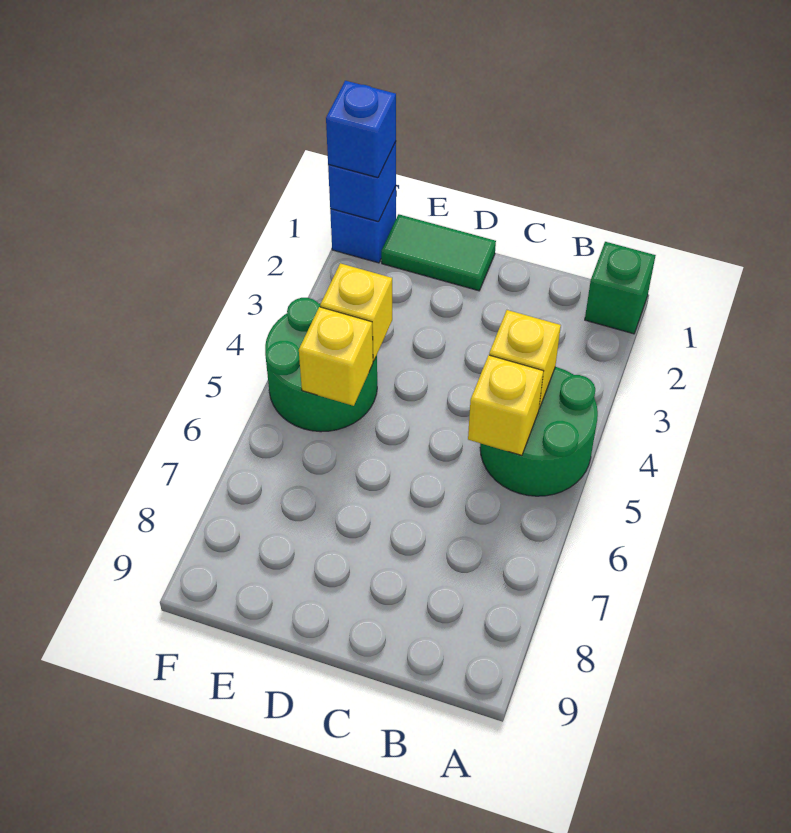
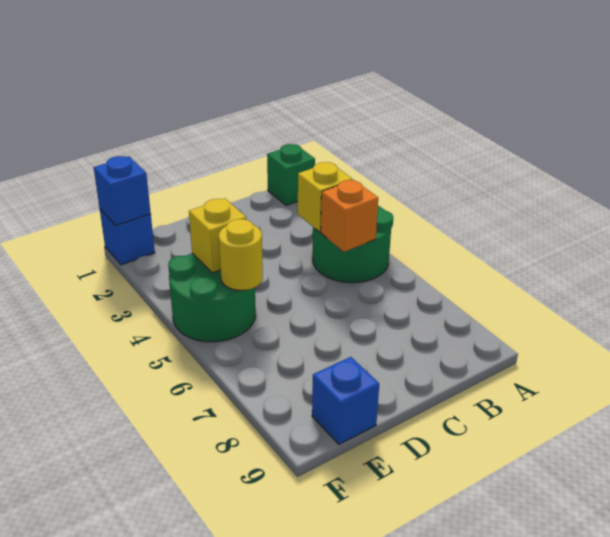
yellow 1x1 brick [468,355,543,456] -> orange 1x1 brick [321,180,378,252]
green 1x2 tile [381,214,496,291] -> none
yellow 1x1 brick [299,307,373,406] -> yellow 1x1 round brick [219,219,263,291]
blue 1x1 brick [326,81,396,178] -> blue 1x1 brick moved to [312,357,379,444]

